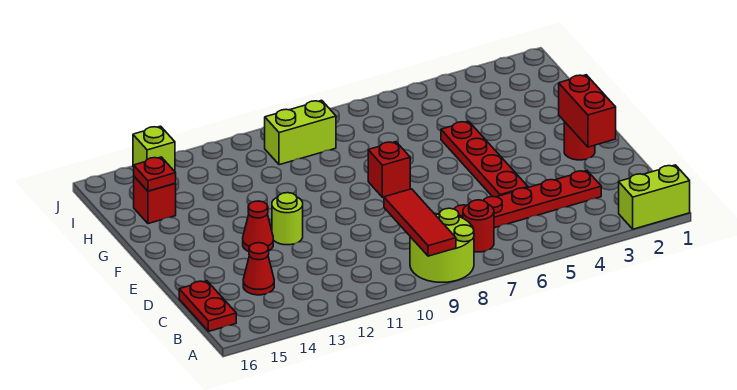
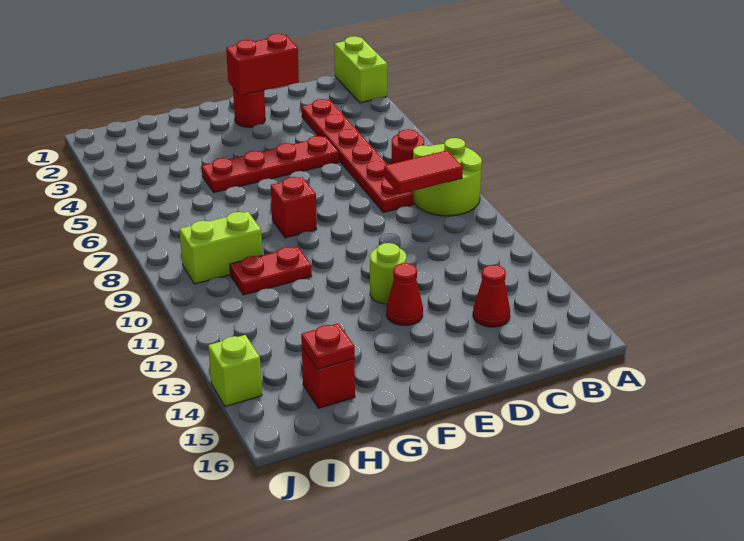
red 1x3 tile [384,189,456,256] -> red 1x2 tile [384,150,463,194]
red 1x2 plate [179,281,236,331] -> red 1x2 plate moved to [230,246,312,295]
lime 1x2 brick [265,100,336,165] -> lime 1x2 brick turned to [179,212,262,284]

